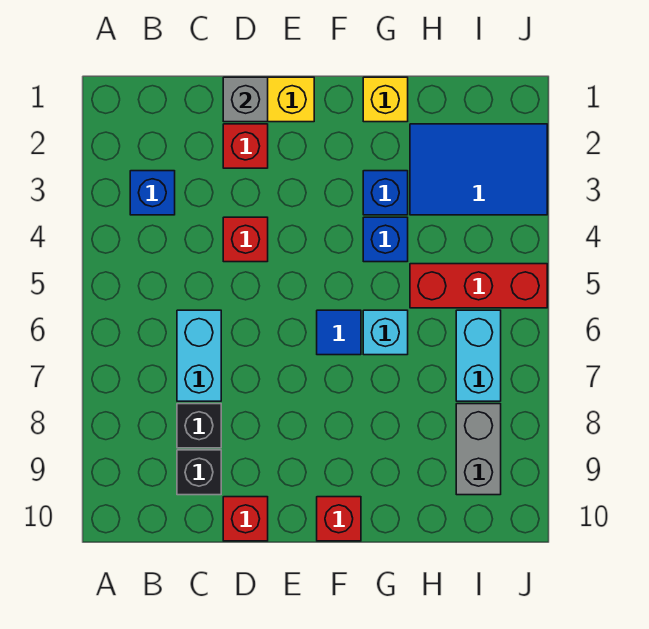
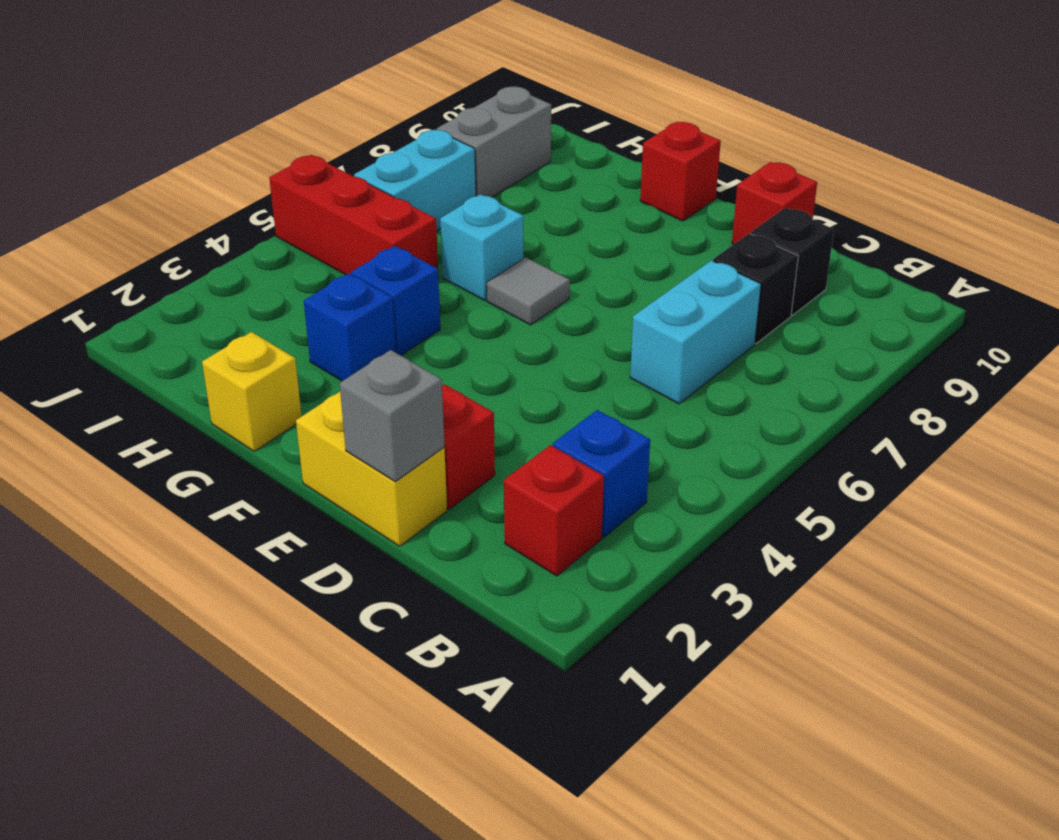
red 1x1 brick [223,217,268,262] -> red 1x1 brick moved to [504,445,604,576]
blue 1x1 tile [317,310,361,355] -> grey 1x1 tile [487,257,570,325]
blue 2x3 tile [410,124,547,215] -> none

